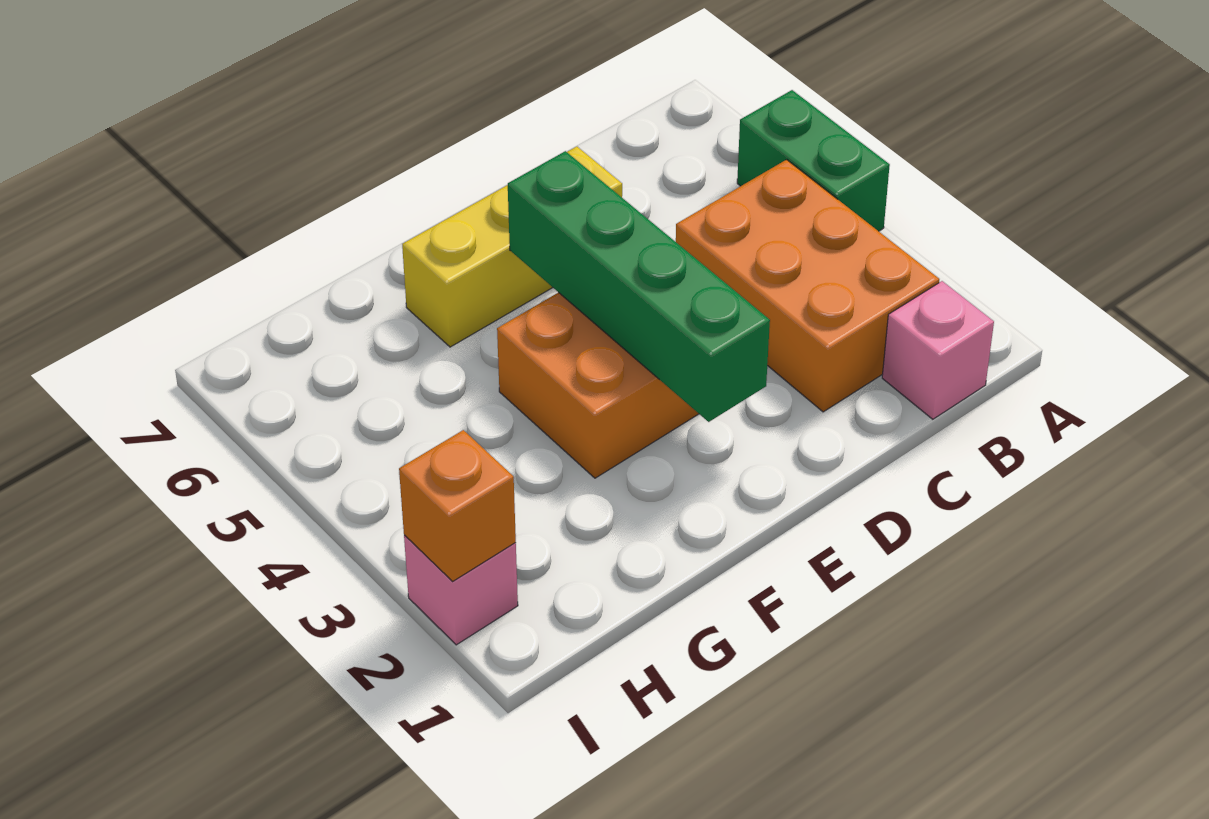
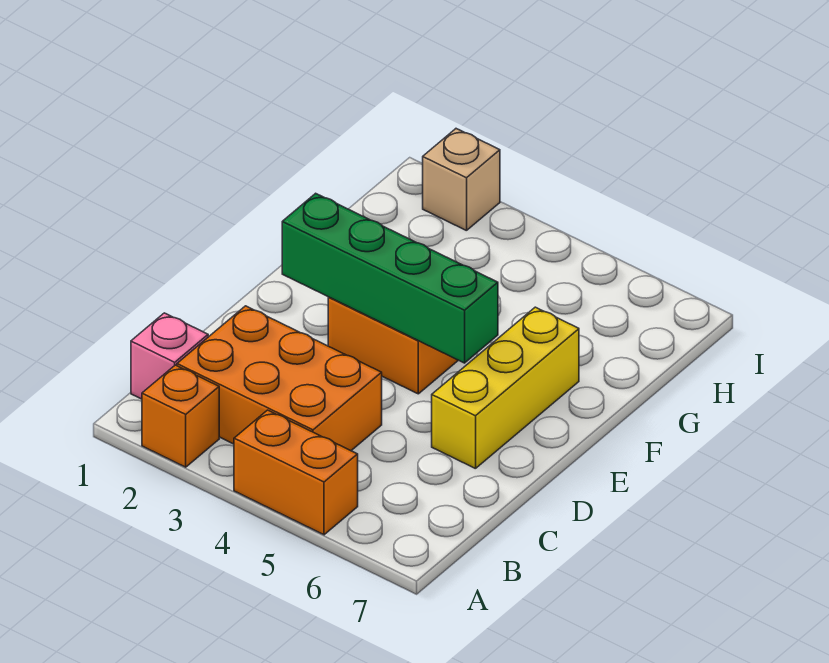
green 1x2 brick [737,90,890,231] -> orange 1x2 brick [234,410,358,535]
pink 1x1 brick [404,535,518,645] -> tan 1x1 brick [423,129,500,231]
orange 1x1 brick [399,430,516,581] -> orange 1x1 brick moved to [142,365,219,467]

